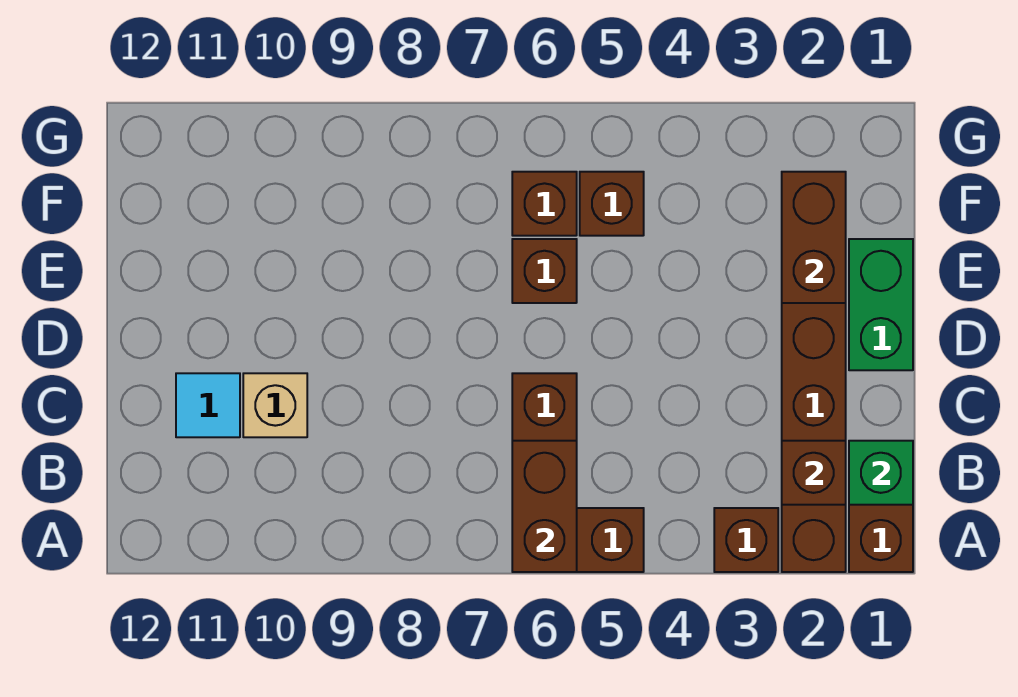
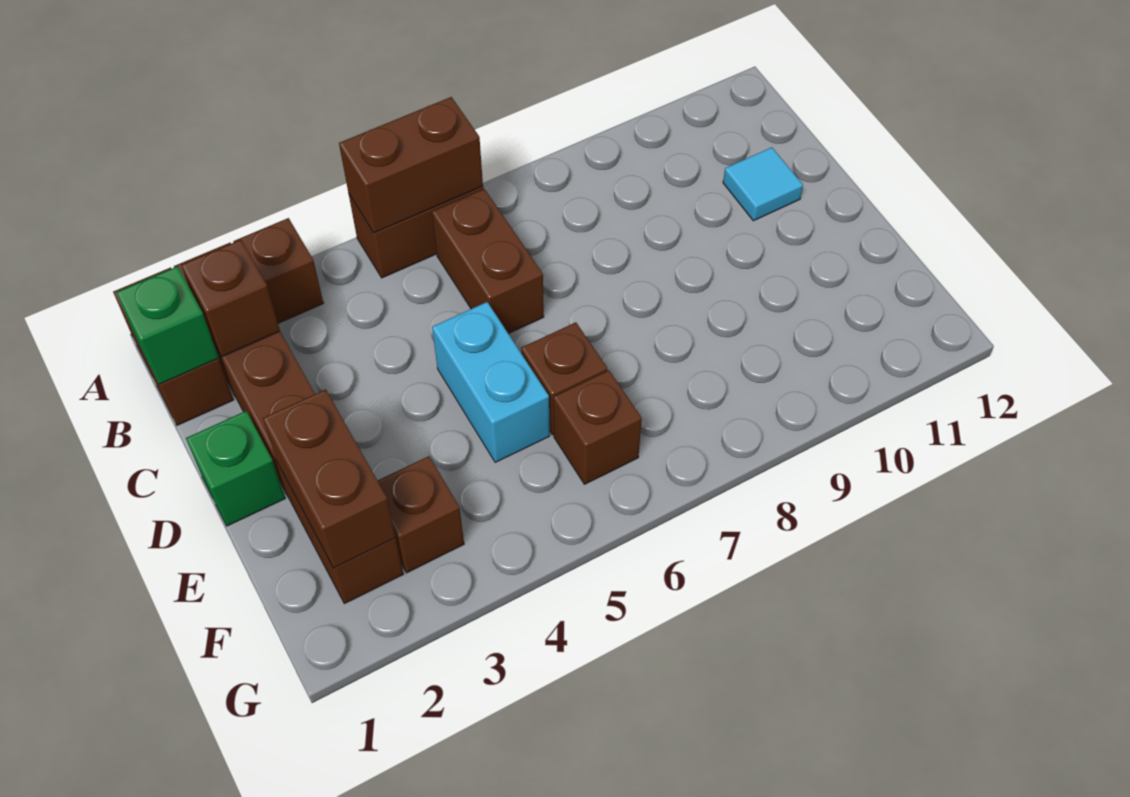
brown 1x2 brick [512,441,577,572] -> brown 1x2 brick turned to [339,97,483,233]
tan 1x1 brick [243,373,307,437] -> none
green 1x2 brick [849,239,913,370] -> green 1x1 brick [186,411,285,526]
none -> cyan 1x2 brick [432,302,550,462]
brown 1x1 brick [580,172,644,236] -> brown 1x1 brick moved to [378,456,464,573]

